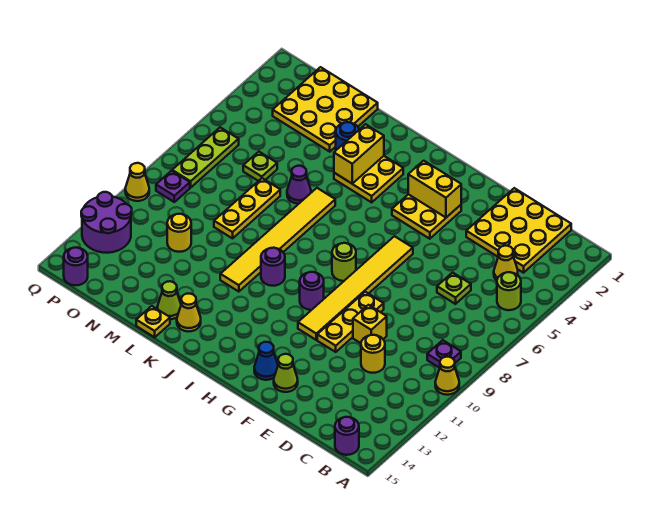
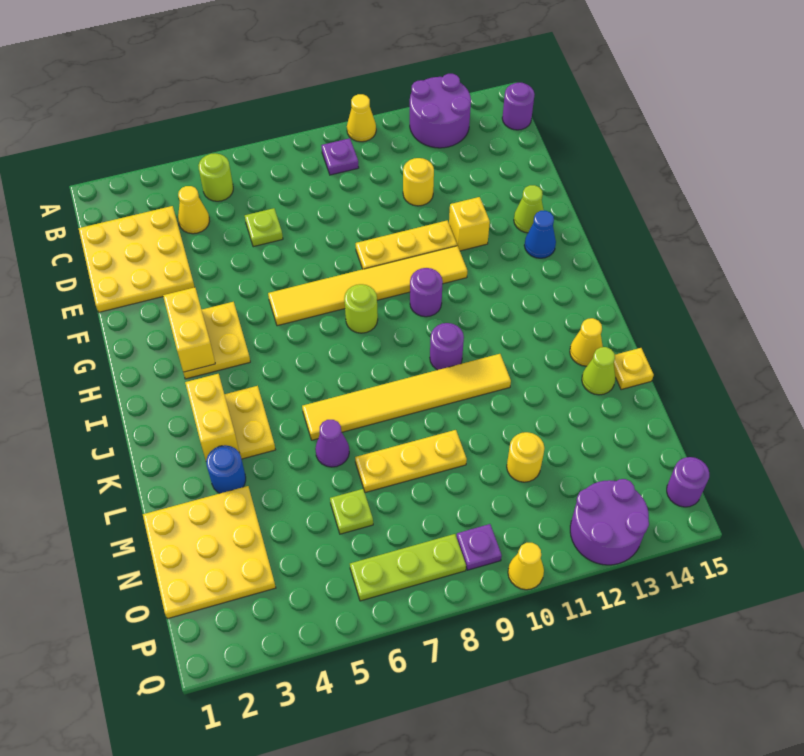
none -> purple 2x2 round brick [410,74,471,148]
yellow 1x1 brick [353,305,387,343] -> yellow 1x1 brick moved to [449,197,490,251]
yellow 1x2 brick [334,124,384,183] -> yellow 1x2 brick turned to [185,374,239,460]

